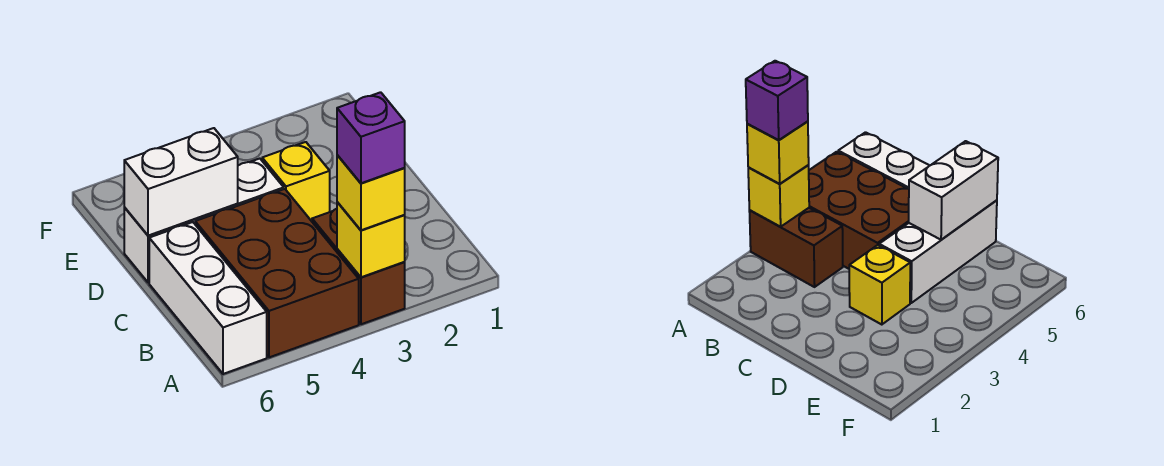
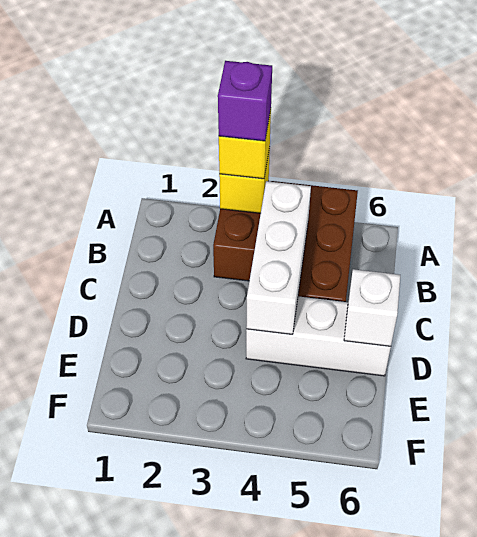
white 1x3 brick [149,222,267,374] -> white 1x3 brick moved to [246,181,311,335]
yellow 1x1 brick [262,142,330,221] -> none
white 1x2 brick [124,128,238,236] -> white 1x1 brick [344,269,400,346]

